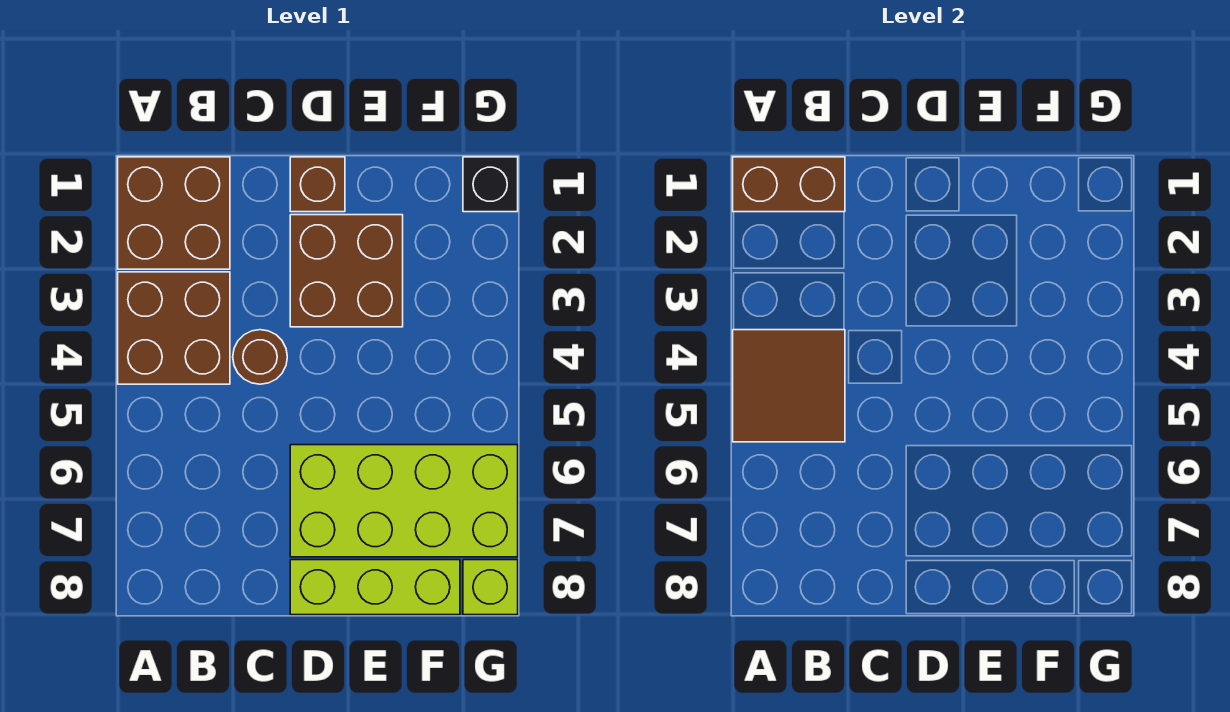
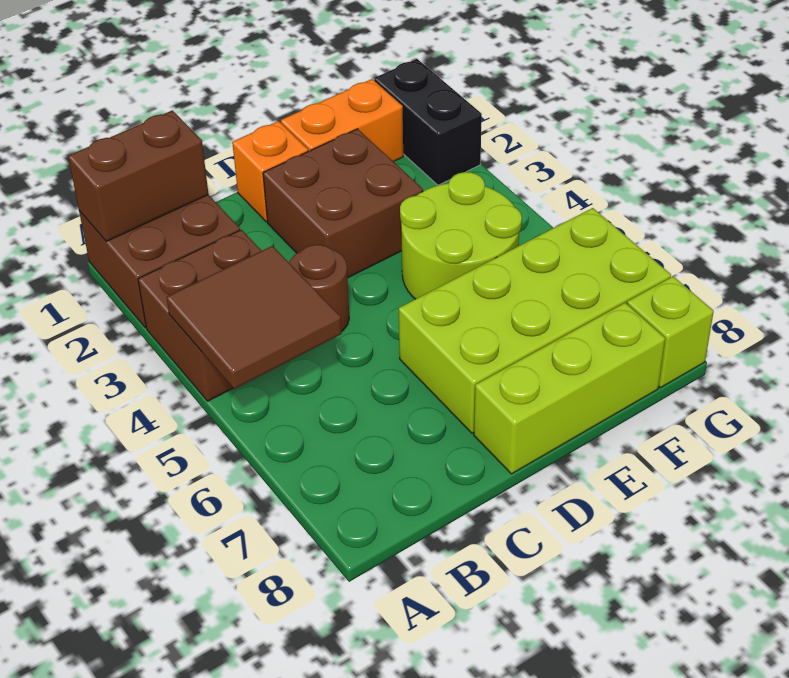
brown 1x1 brick [290,157,345,212] -> orange 1x1 brick [232,121,308,222]
none -> orange 1x2 brick [281,79,403,162]
none -> lime 2x2 round brick [400,172,522,299]
black 1x1 brick [463,157,518,212] -> black 1x2 brick [374,59,482,185]

